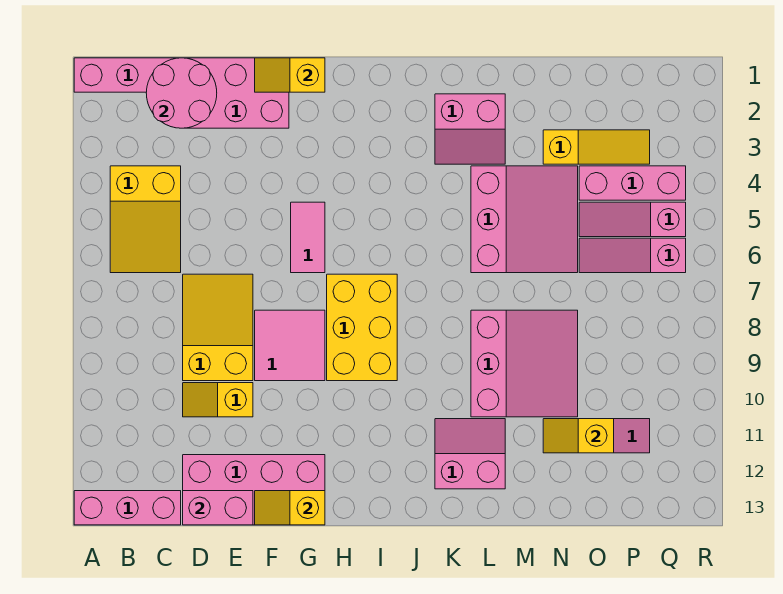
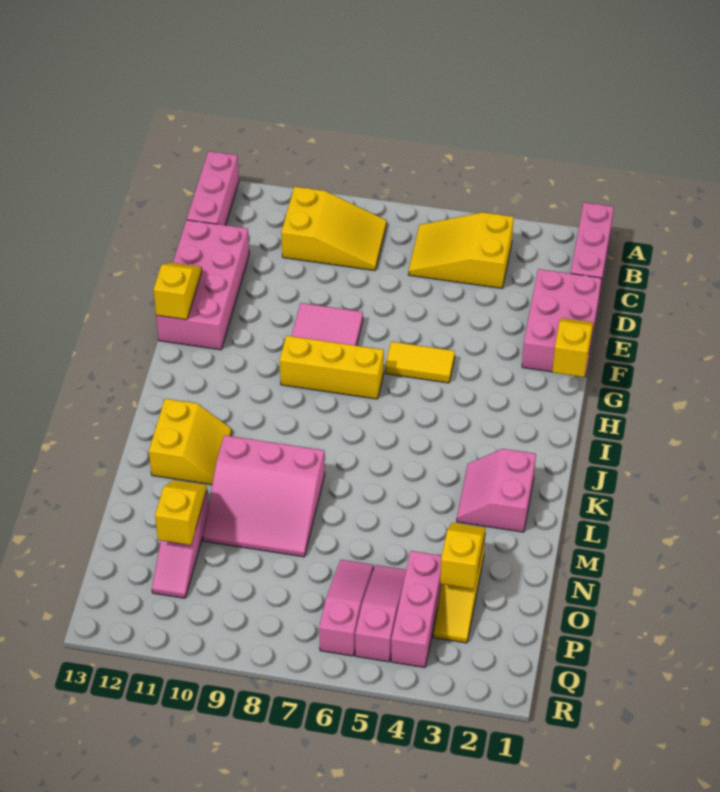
pink 2x2 round brick [146,58,217,128] -> none
yellow 2x3 slope [183,274,253,381] -> yellow 2x3 slope moved to [281,187,387,271]
yellow 1x2 slope [183,383,253,417] -> yellow 1x2 slope moved to [440,523,486,589]
pink 1x2 brick [183,491,253,525] -> none
pink 1x2 tile [291,202,325,273] -> yellow 1x2 tile [385,342,455,383]
yellow 2x3 brick [327,274,397,381] -> yellow 1x3 brick [280,336,384,399]
pink 2x2 slope [435,419,505,489] -> yellow 2x2 slope [149,399,232,485]
pink 3x3 slope [471,166,578,273] -> none

